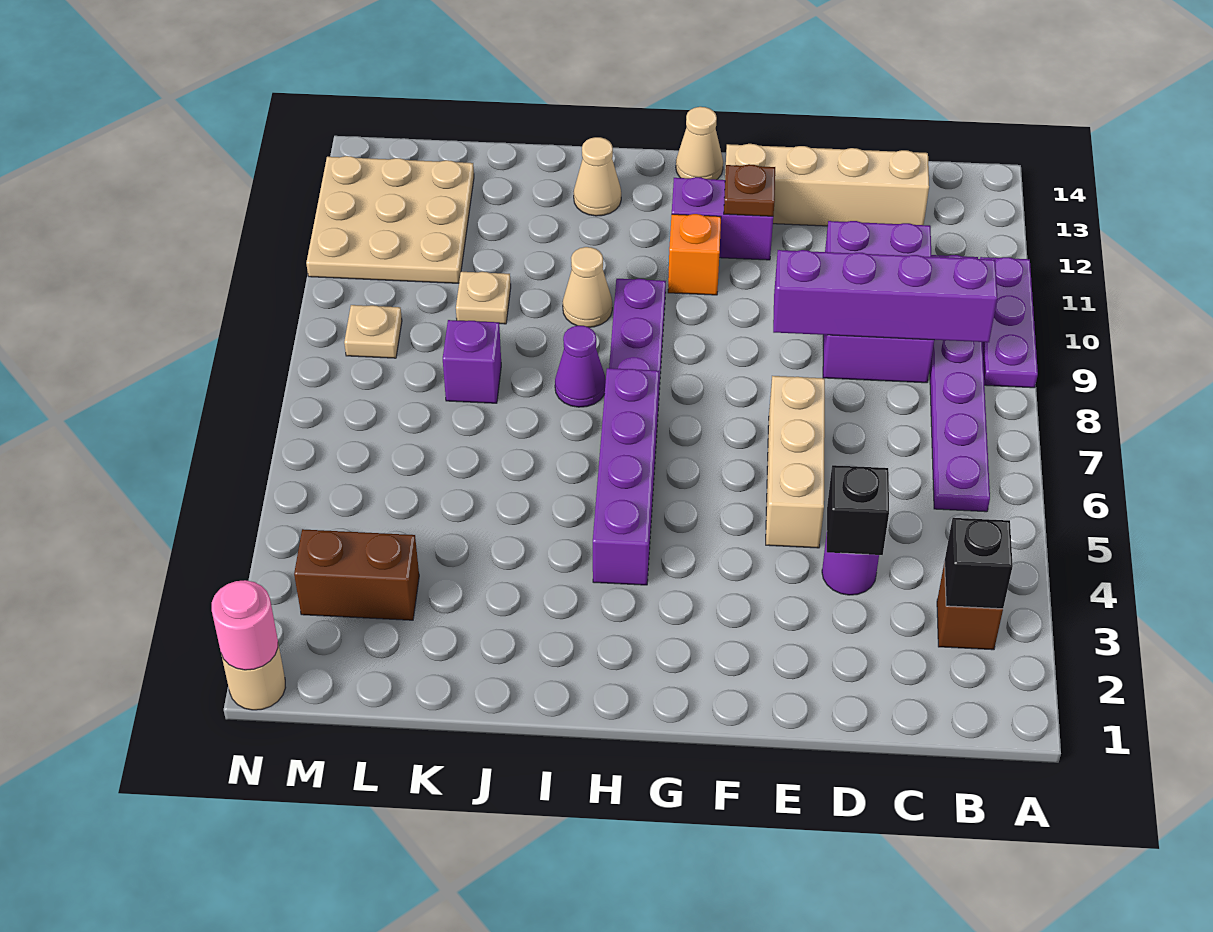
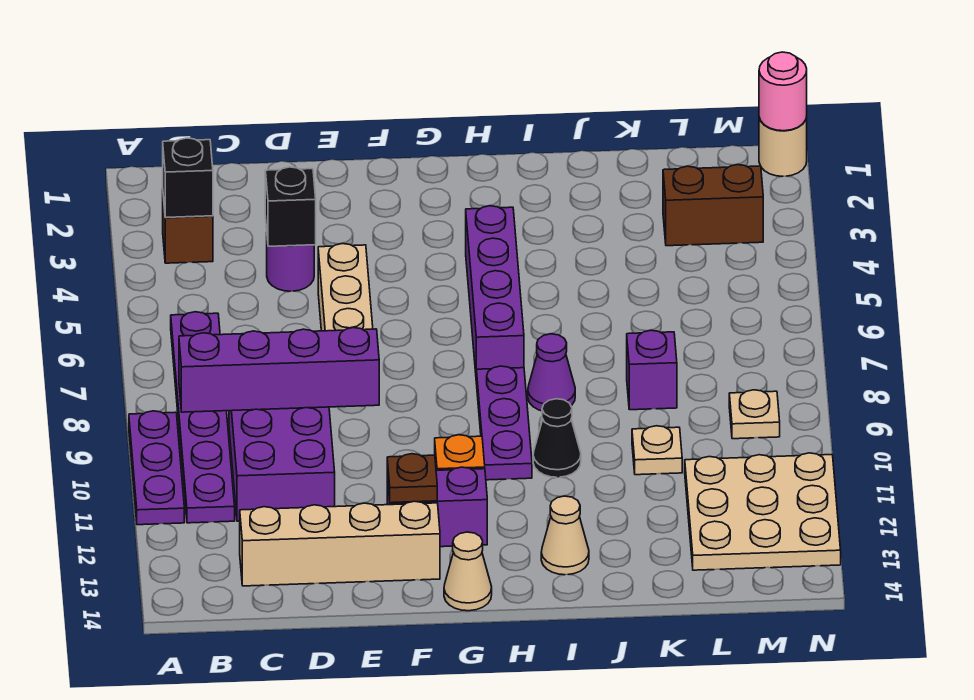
tan 1x1 cone [563,247,612,327] -> black 1x1 cone [533,399,581,477]

